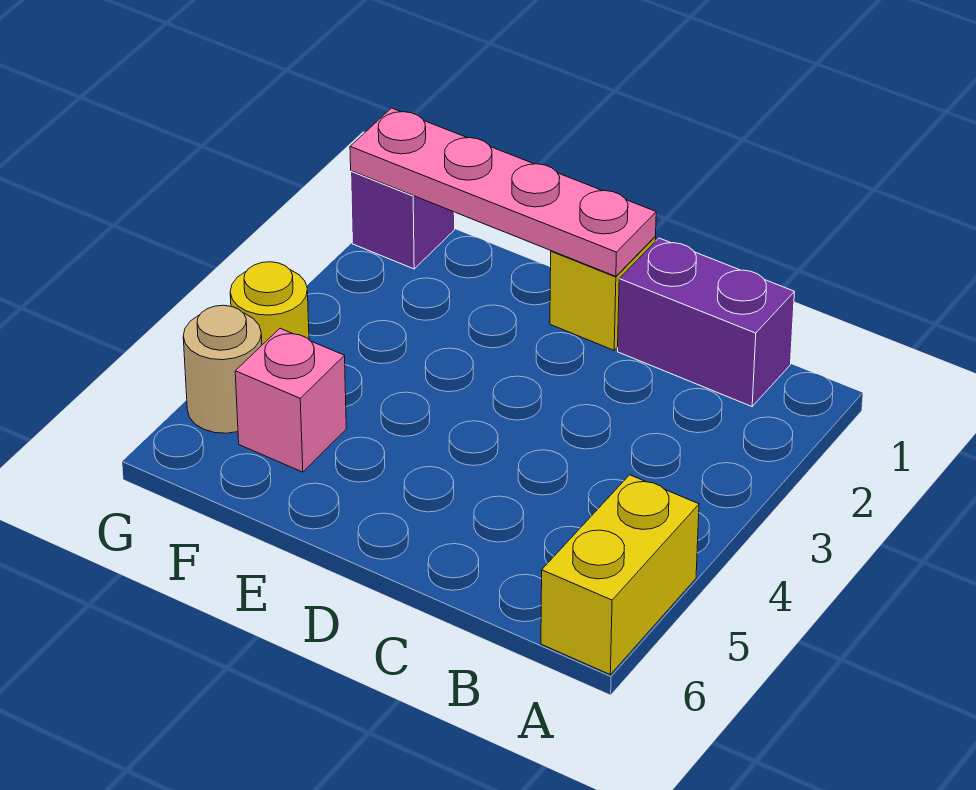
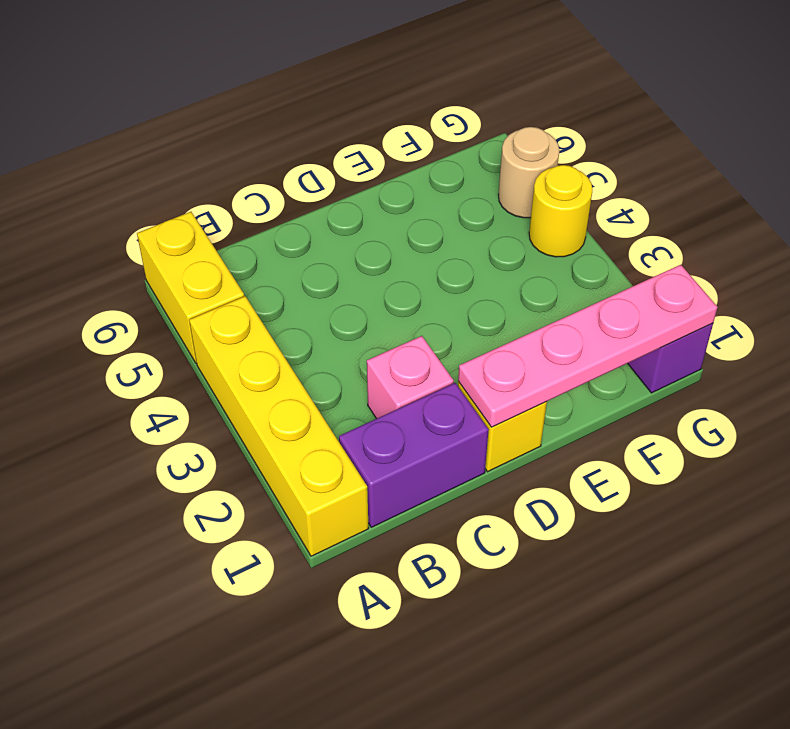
none -> yellow 1x4 brick [189,296,369,556]
pink 1x1 brick [235,328,346,472] -> pink 1x1 brick moved to [367,336,454,419]

